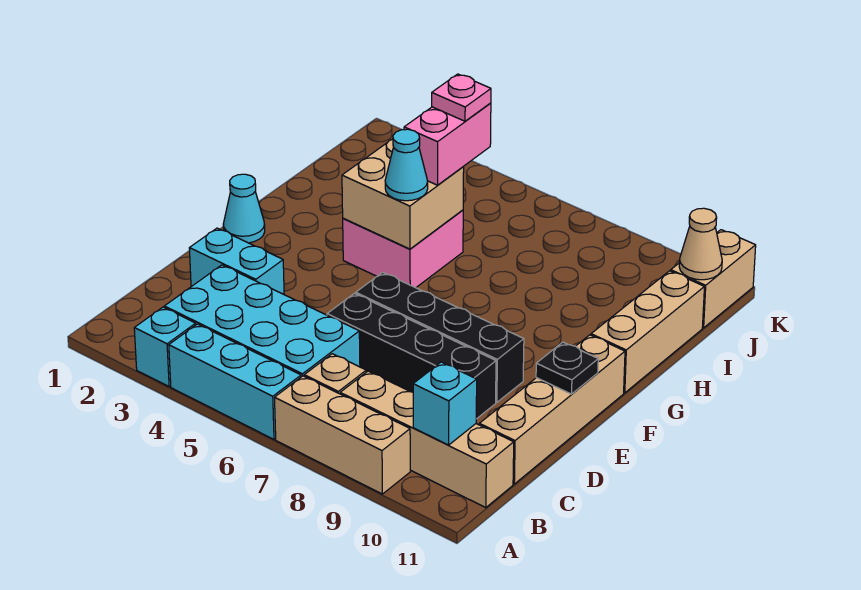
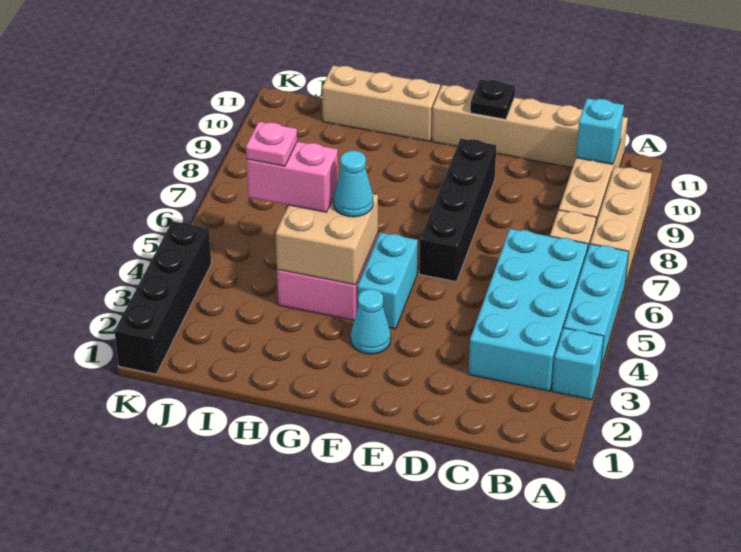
cyan 1x2 brick [189,228,284,294] -> cyan 1x2 brick moved to [358,233,418,329]
black 1x4 brick [327,293,496,419] -> black 1x4 brick moved to [115,221,211,374]
cyan 1x1 cone [223,174,265,243] -> cyan 1x1 cone moved to [351,289,391,354]
tan 1x2 brick [671,230,756,328] -> none
tan 1x1 cone [679,208,722,280] -> none

